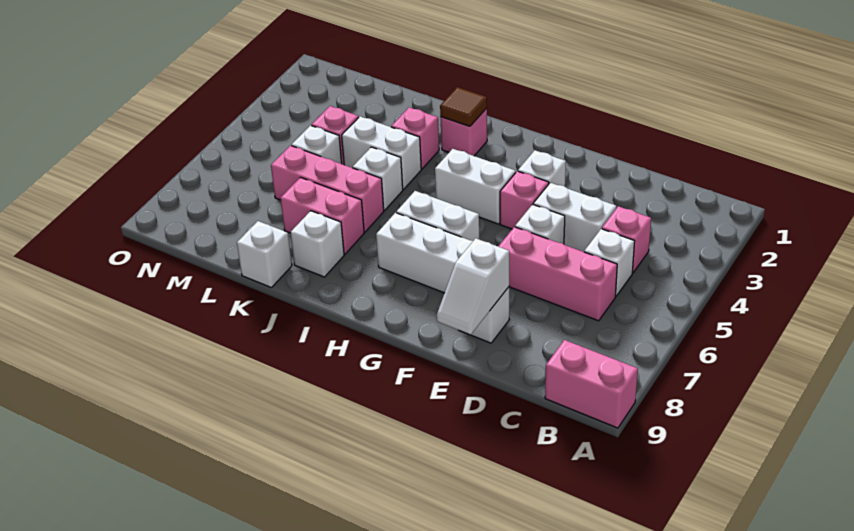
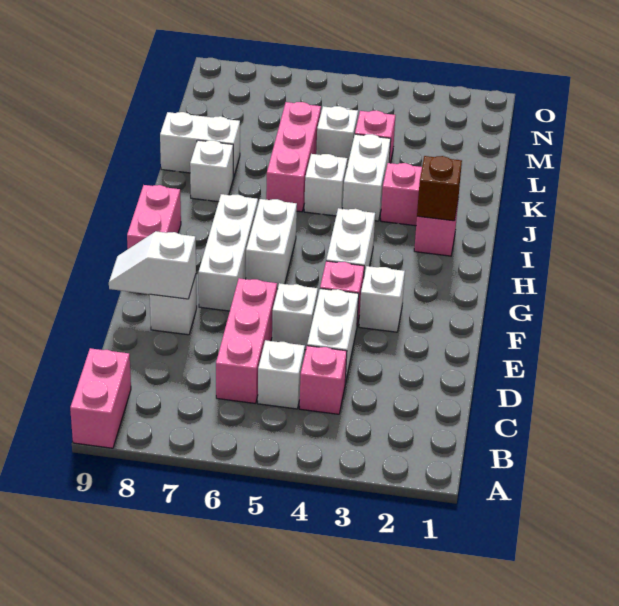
brown 1x1 tile [440,87,487,126] -> brown 1x1 brick [417,156,462,221]
pink 1x2 brick [281,177,364,254] -> pink 1x2 brick moved to [127,185,181,249]
white 1x1 brick [237,221,292,287] -> white 1x2 brick [160,112,240,178]

